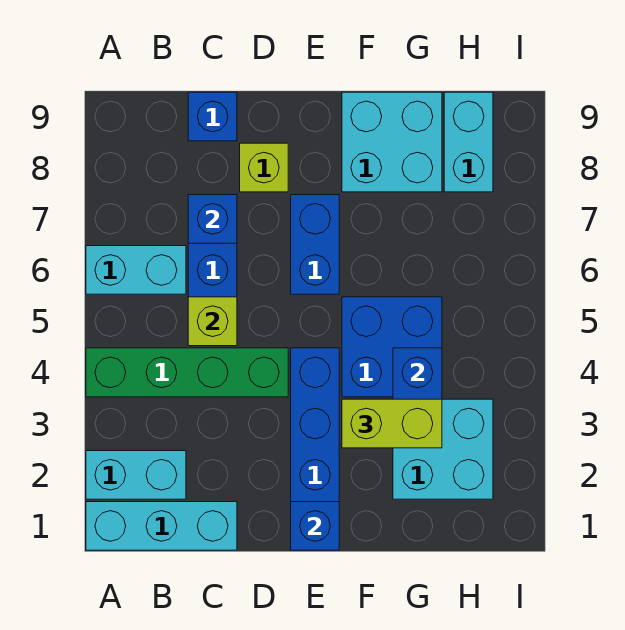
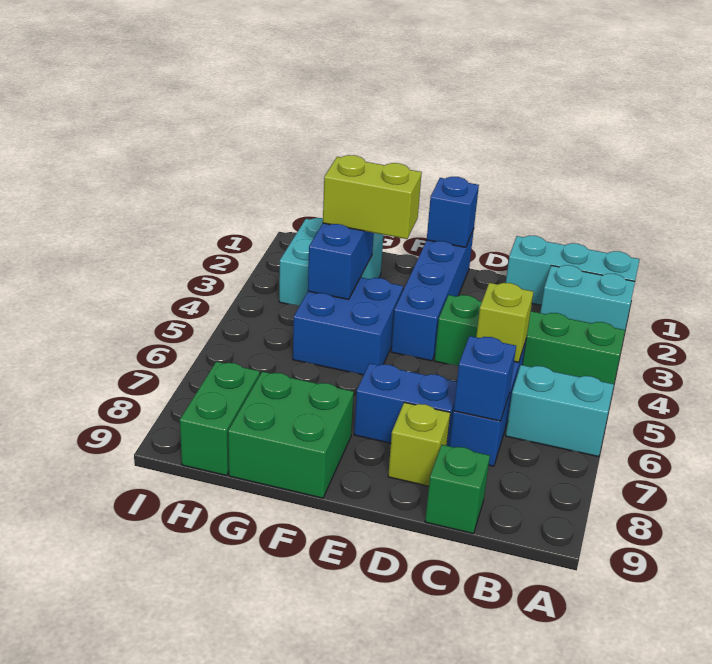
blue 1x1 brick [188,92,237,141] -> green 1x1 brick [425,445,490,533]
blue 1x2 brick [291,195,339,294] -> blue 1x2 brick turned to [354,363,457,446]
cyan 2x2 brick [342,92,442,192] -> green 2x2 brick [228,372,354,498]
cyan 1x2 brick [444,92,493,192] -> green 1x2 brick [180,362,260,476]

